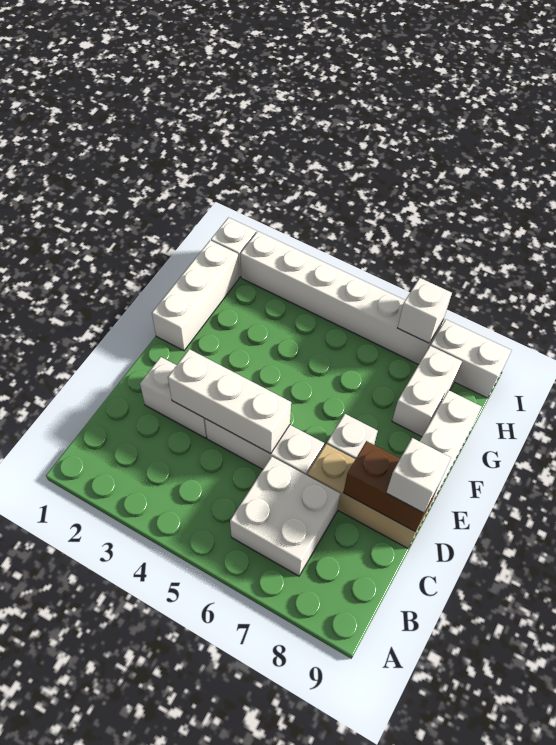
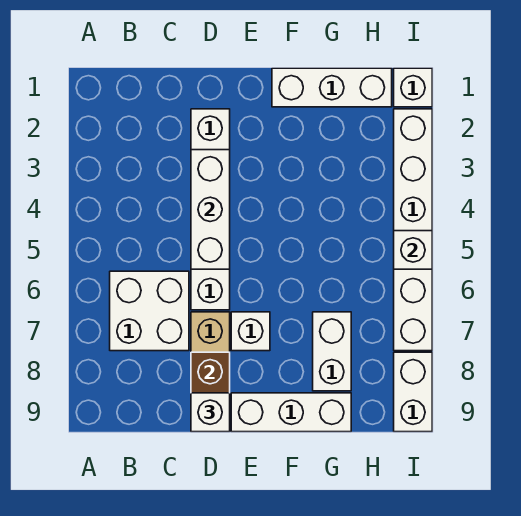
white 1x2 brick [392,346,462,437] -> white 1x2 brick turned to [313,312,351,391]
white 1x1 brick [398,278,452,343] -> white 1x1 brick moved to [394,231,432,269]

